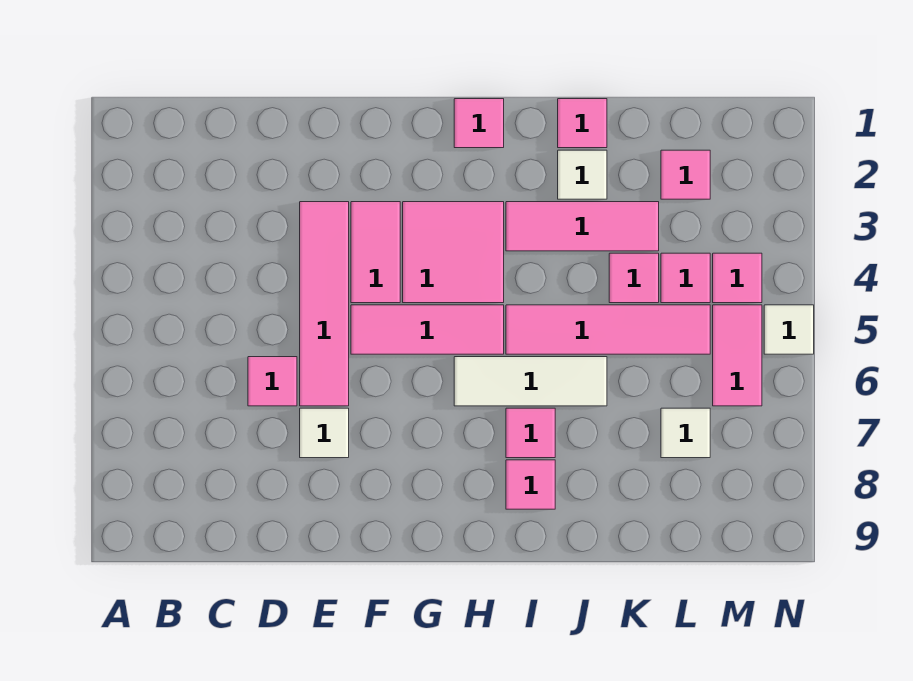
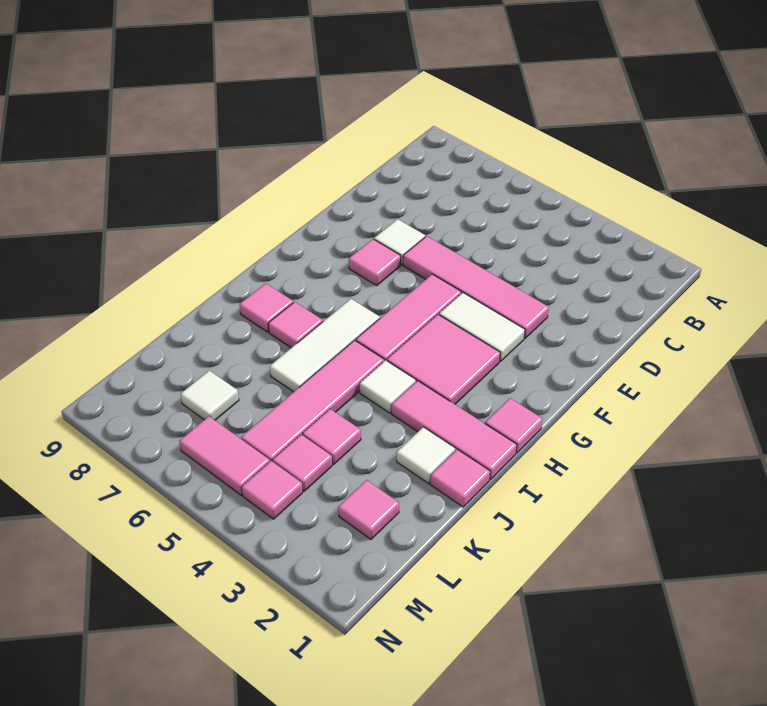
pink 1x1 tile [248,357,297,406] -> pink 1x1 tile moved to [349,239,401,286]
pink 1x2 tile [351,202,400,303] -> white 1x2 tile [439,293,525,362]
pink 1x3 tile [506,202,659,251] -> pink 1x3 tile turned to [392,381,517,480]
white 1x1 tile [764,305,814,354] -> white 1x1 tile moved to [360,360,416,413]

